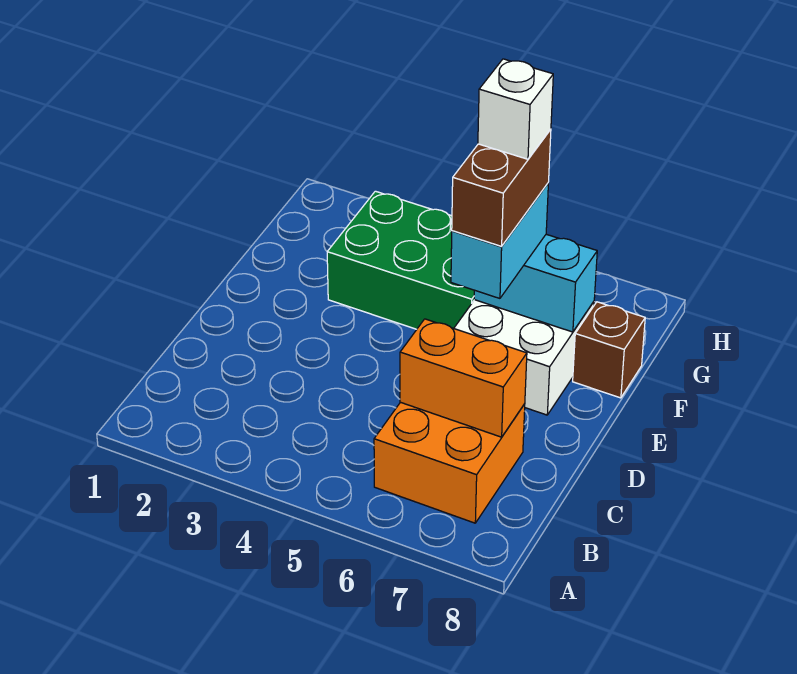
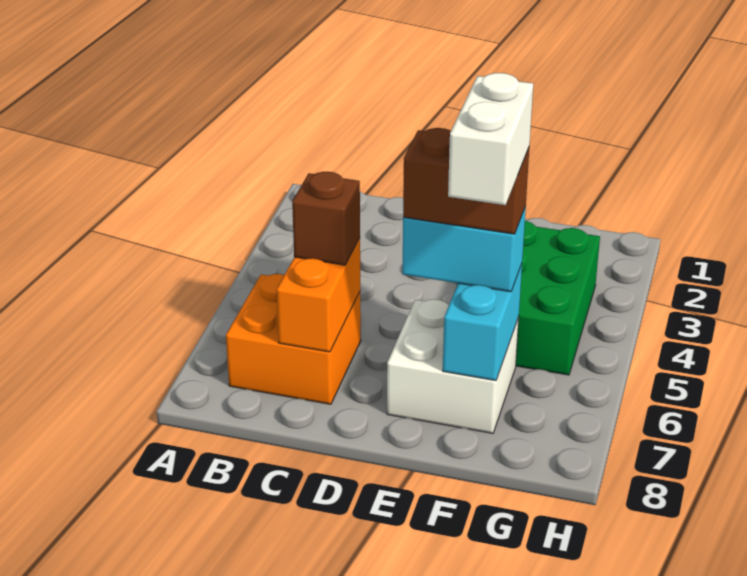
white 1x1 brick [478,59,553,159] -> white 1x2 brick [448,73,533,205]
brown 1x1 brick [573,302,645,398] -> brown 1x1 brick moved to [292,172,360,265]

